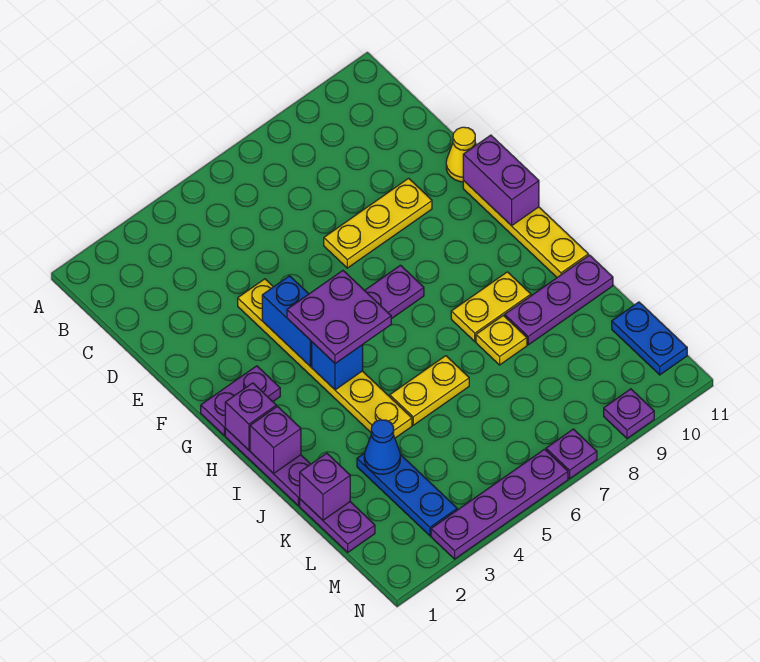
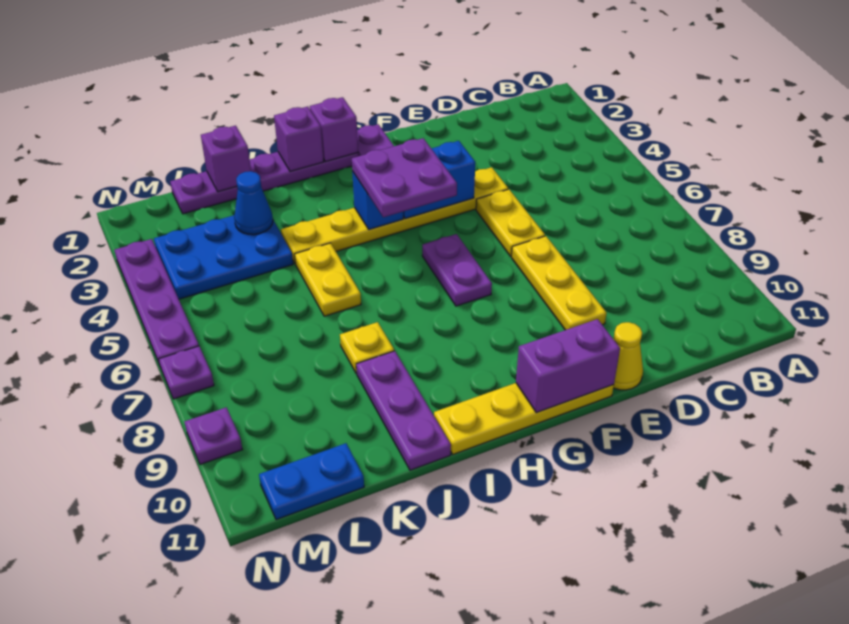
yellow 1x2 plate [451,272,531,341] -> yellow 1x2 plate moved to [476,189,545,257]
blue 1x3 plate [357,453,457,536] -> blue 2x3 plate [154,215,293,299]

